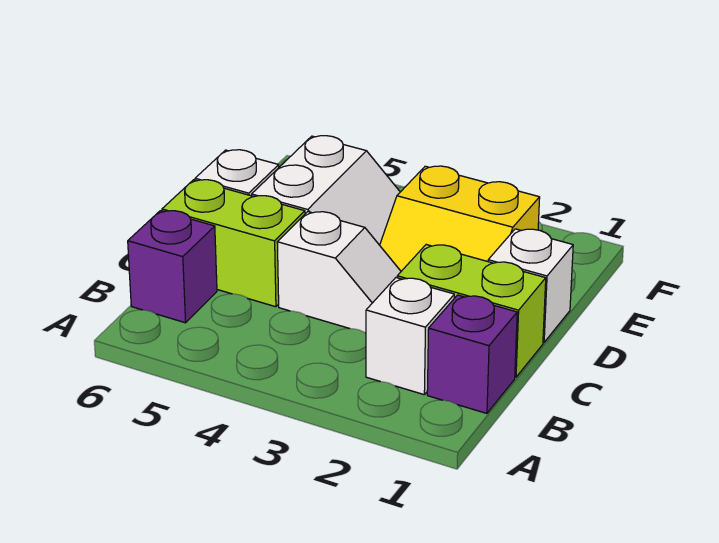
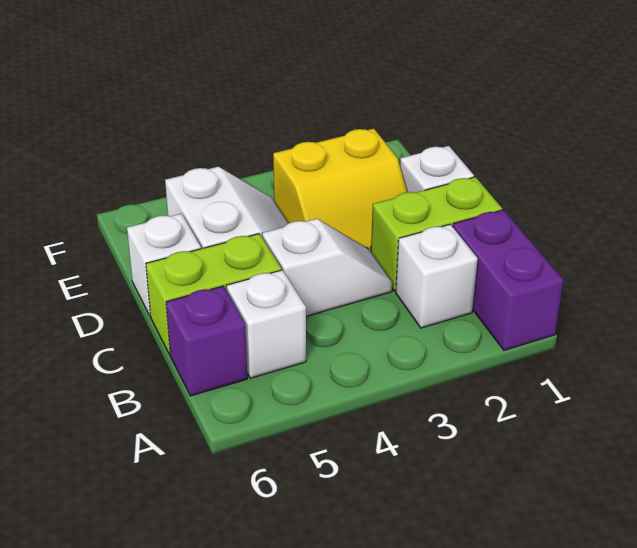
purple 1x1 brick [427,295,517,413] -> purple 1x2 brick [453,210,563,350]
none -> white 1x1 brick [226,270,306,378]

